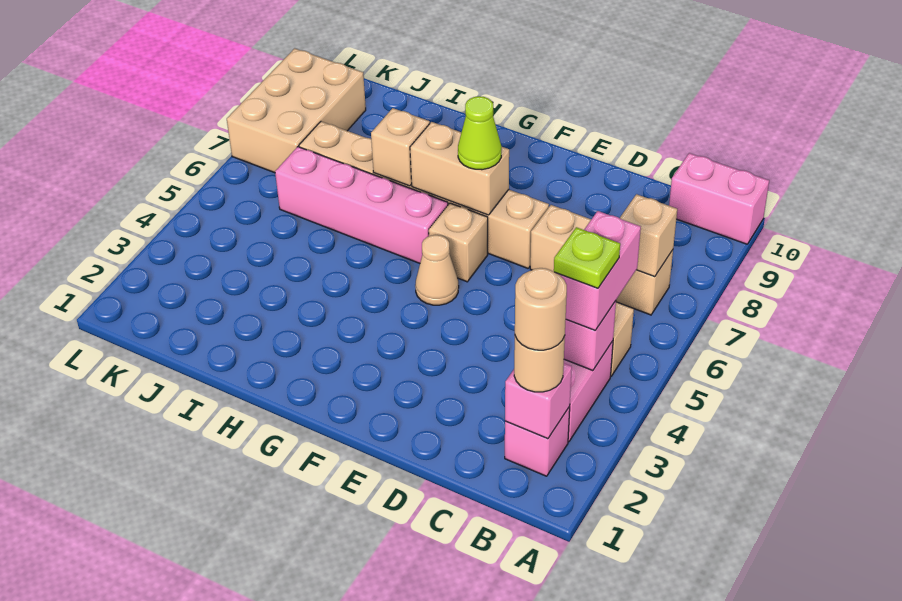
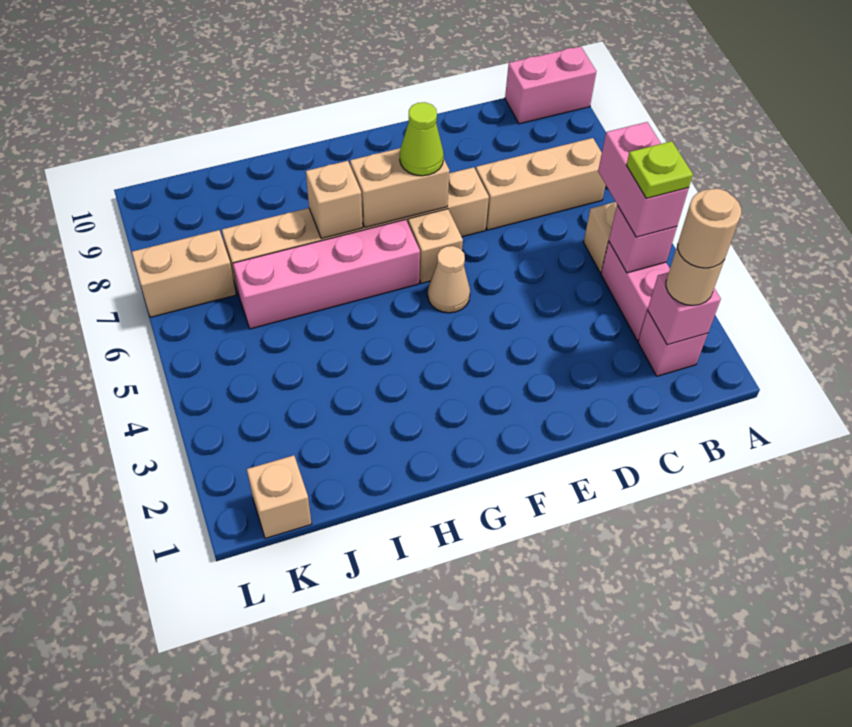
tan 1x1 brick [620,194,677,277] -> tan 1x1 brick moved to [247,455,312,538]
tan 2x3 brick [227,48,366,173] -> tan 1x2 brick [132,230,236,317]

